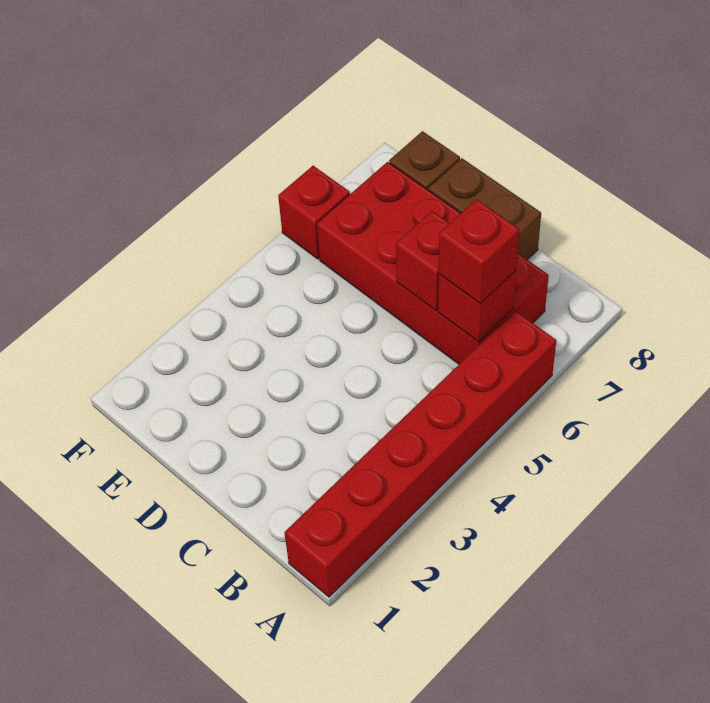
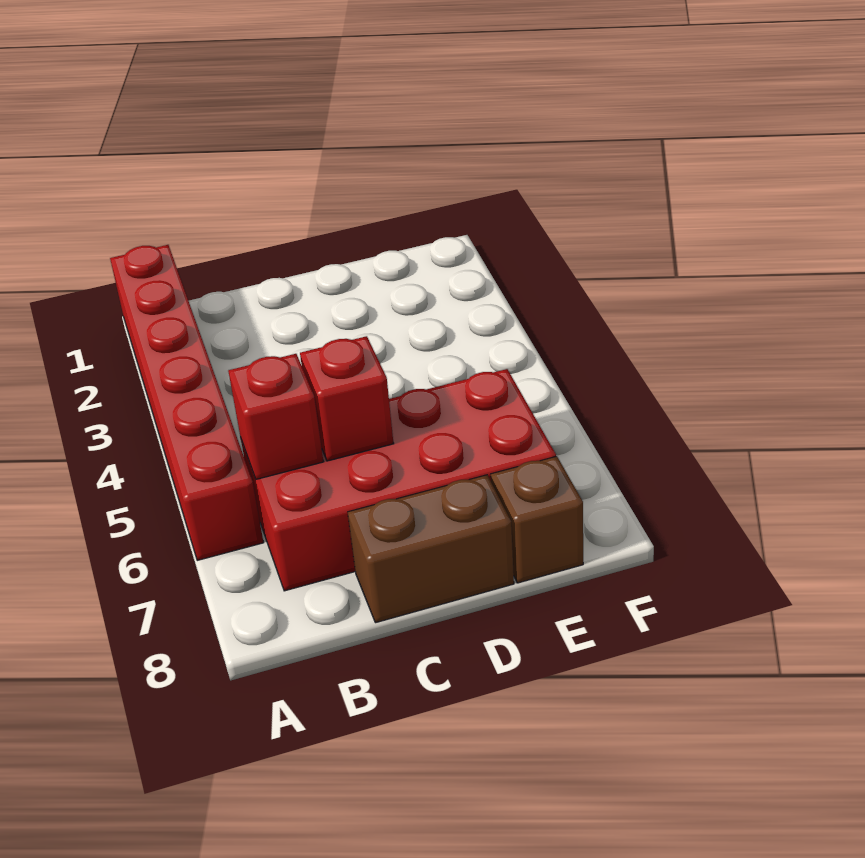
red 1x1 brick [439,199,519,304] -> none
red 1x1 brick [278,166,350,259] -> none

